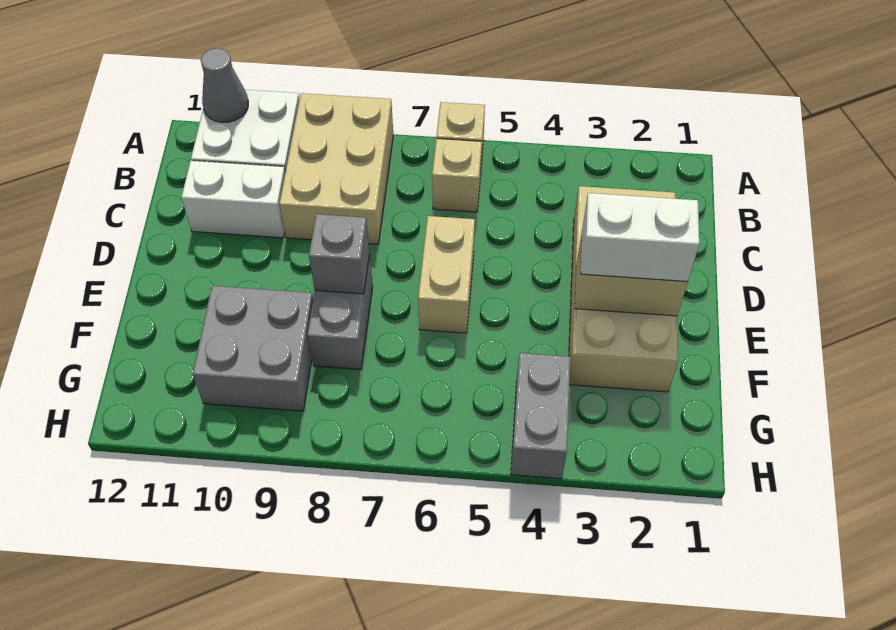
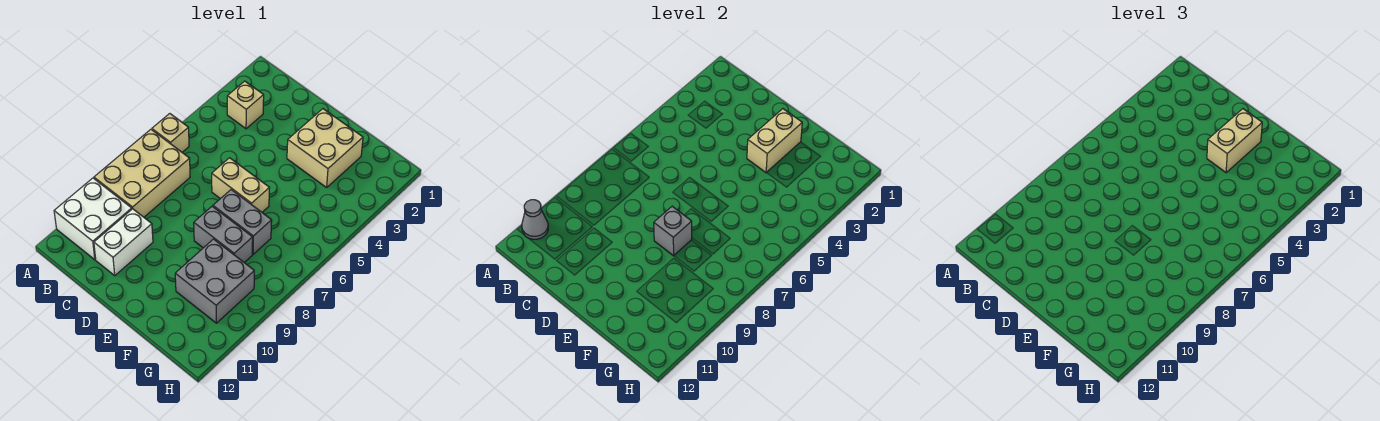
tan 2x3 brick [279,93,393,244] -> tan 2x3 brick turned to [94,129,190,217]
tan 1x1 brick [432,139,482,212] -> tan 1x1 brick moved to [227,81,264,129]
tan 2x4 brick [569,186,678,392] -> tan 2x2 brick [287,109,363,188]
white 1x2 brick [580,193,699,282] -> tan 1x2 brick [1207,109,1262,173]
grey 1x2 brick [511,353,570,479] -> grey 1x2 brick moved to [213,190,272,254]

